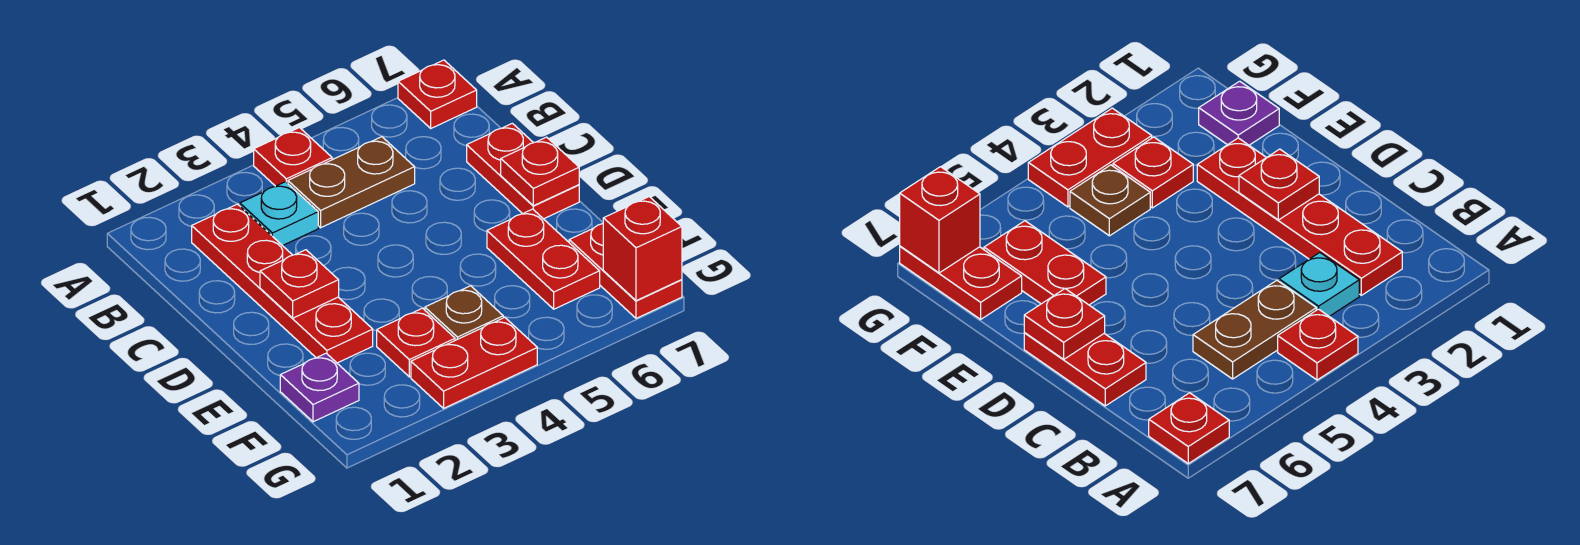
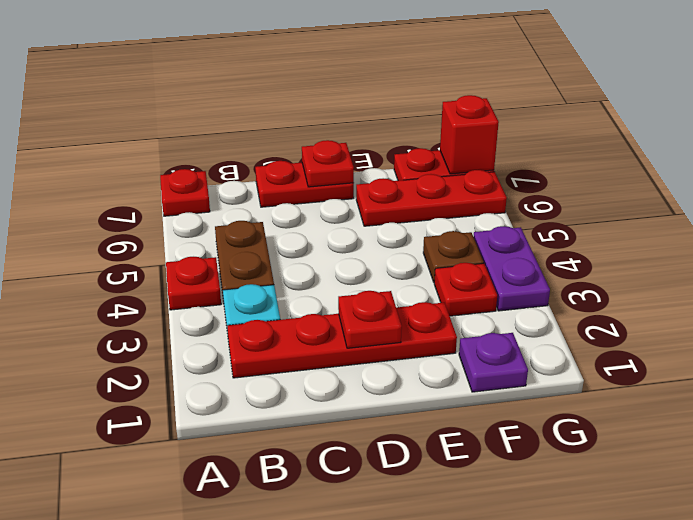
red 1x2 plate [487,209,600,309] -> red 1x3 plate [356,170,507,226]
red 1x2 plate [411,317,537,408] -> purple 1x2 plate [473,226,550,311]

